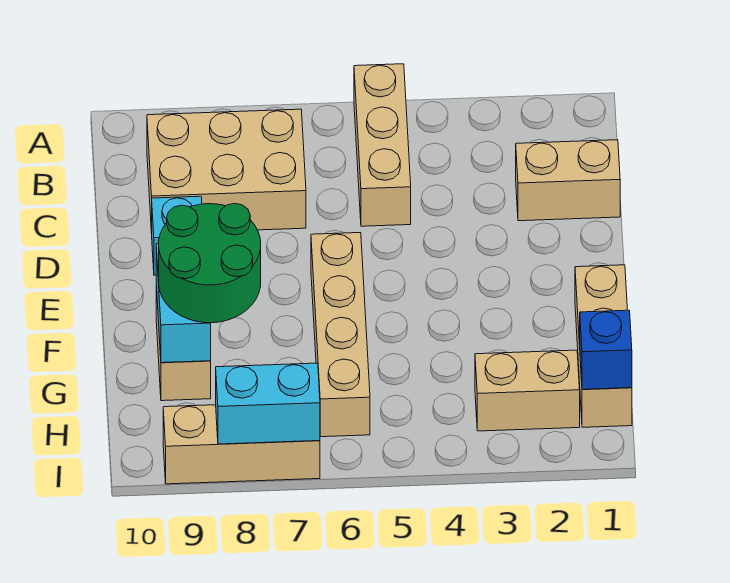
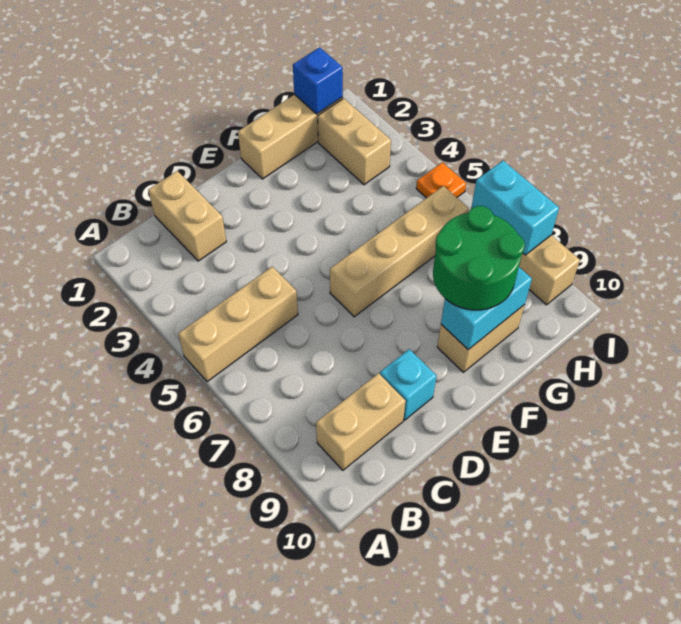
tan 2x3 brick [147,109,306,233] -> tan 1x2 brick [316,373,406,470]
none -> orange 1x1 plate [416,162,466,198]

